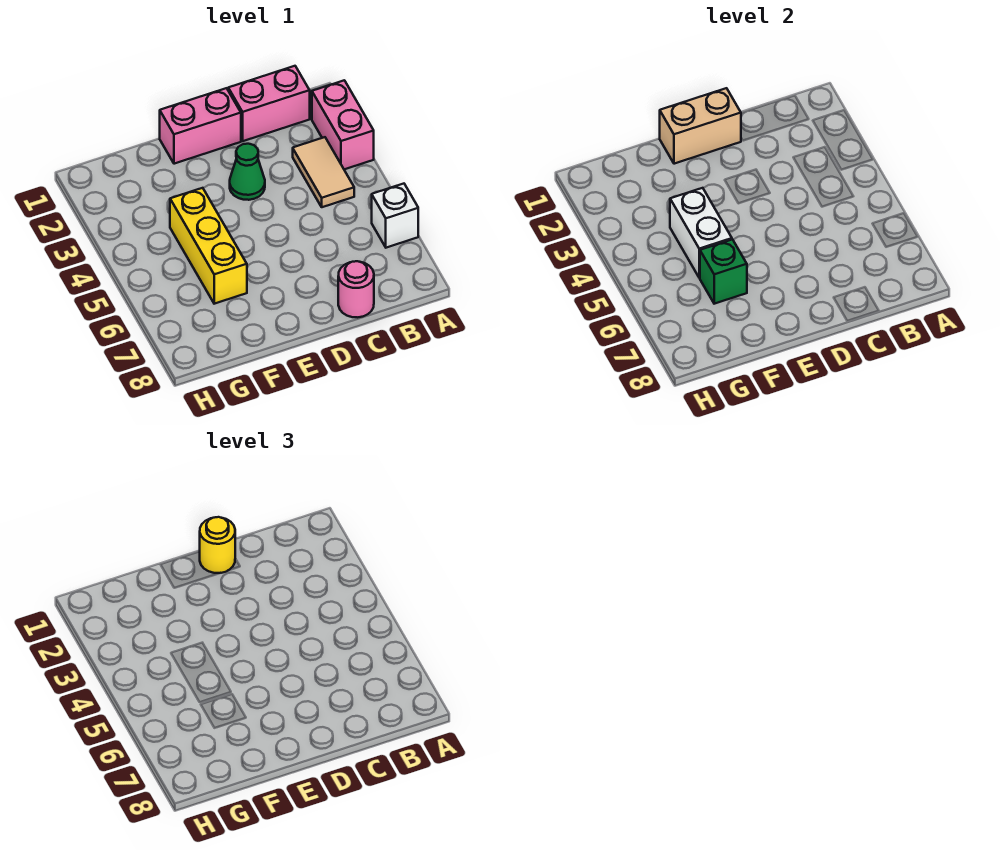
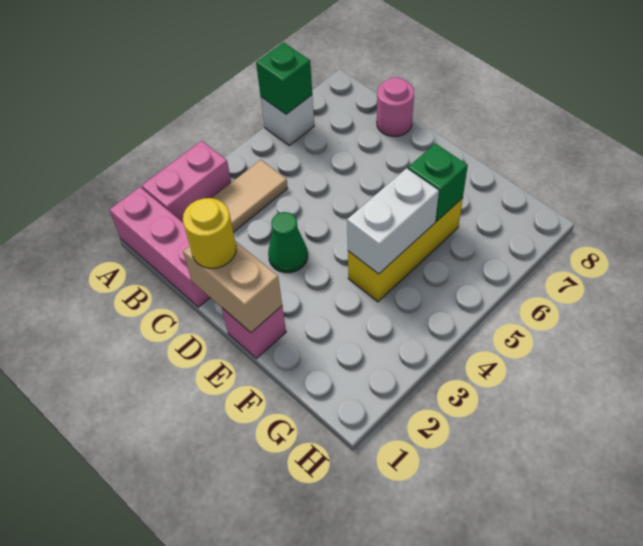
none -> green 1x1 brick [256,42,312,114]
pink 1x2 brick [228,66,310,141] -> pink 1x3 brick [109,187,210,307]
pink 1x2 brick [160,88,241,164] -> pink 1x1 brick [222,306,286,359]

